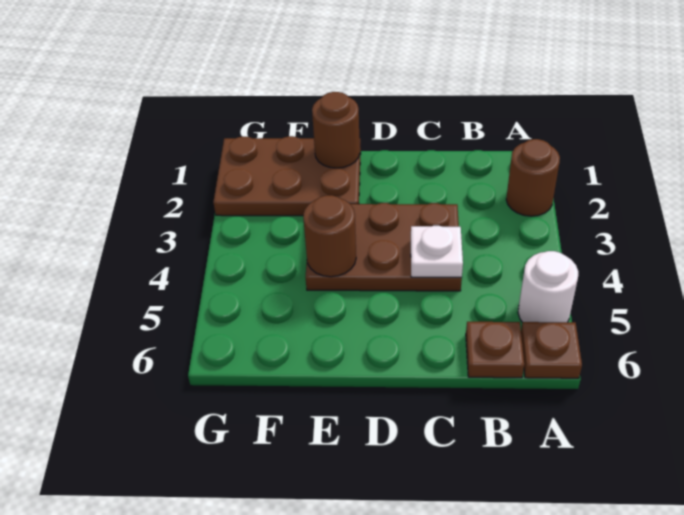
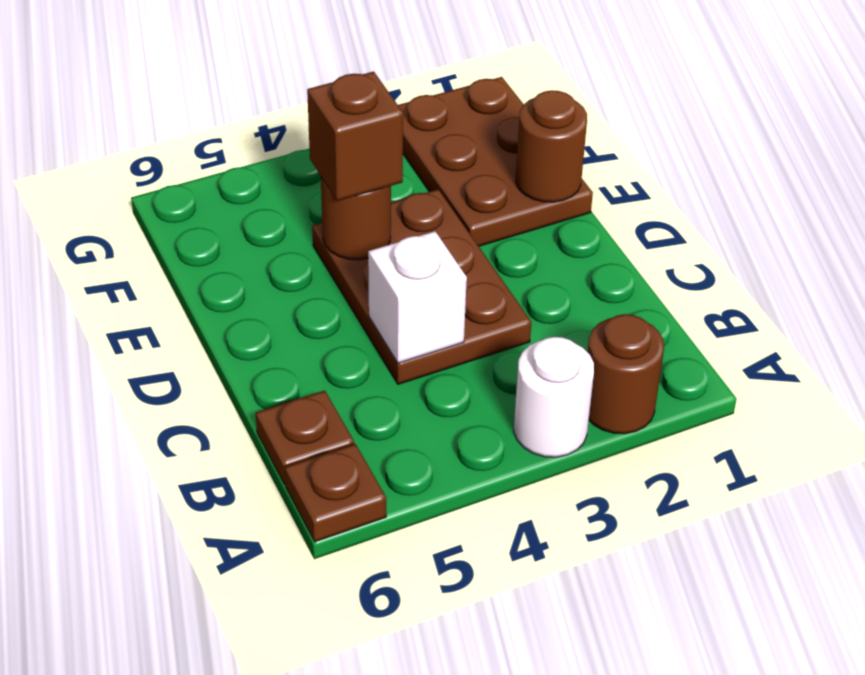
white 1x1 round brick [518,251,578,322] -> white 1x1 round brick moved to [514,337,594,457]
white 1x1 plate [411,226,463,277] -> white 1x1 brick [368,231,467,363]
none -> brown 1x1 brick [307,72,403,201]

